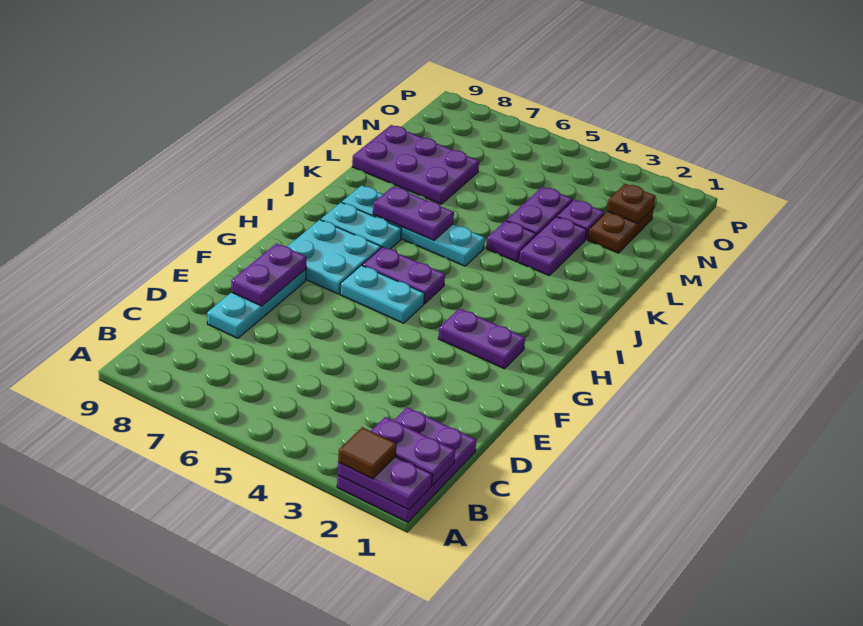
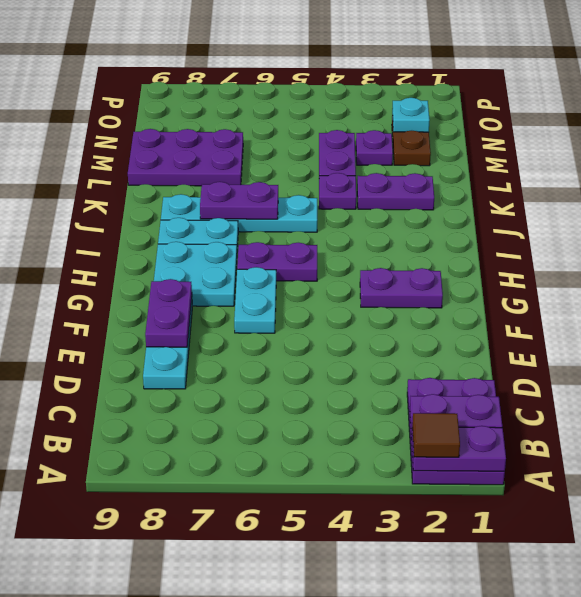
cyan 1x2 plate [340,265,425,323] -> cyan 1x2 plate turned to [234,267,276,333]
purple 1x2 plate [518,217,587,275] -> purple 1x2 plate turned to [357,173,434,210]
brown 1x1 plate [607,184,656,224] -> cyan 1x1 plate [392,98,430,132]

